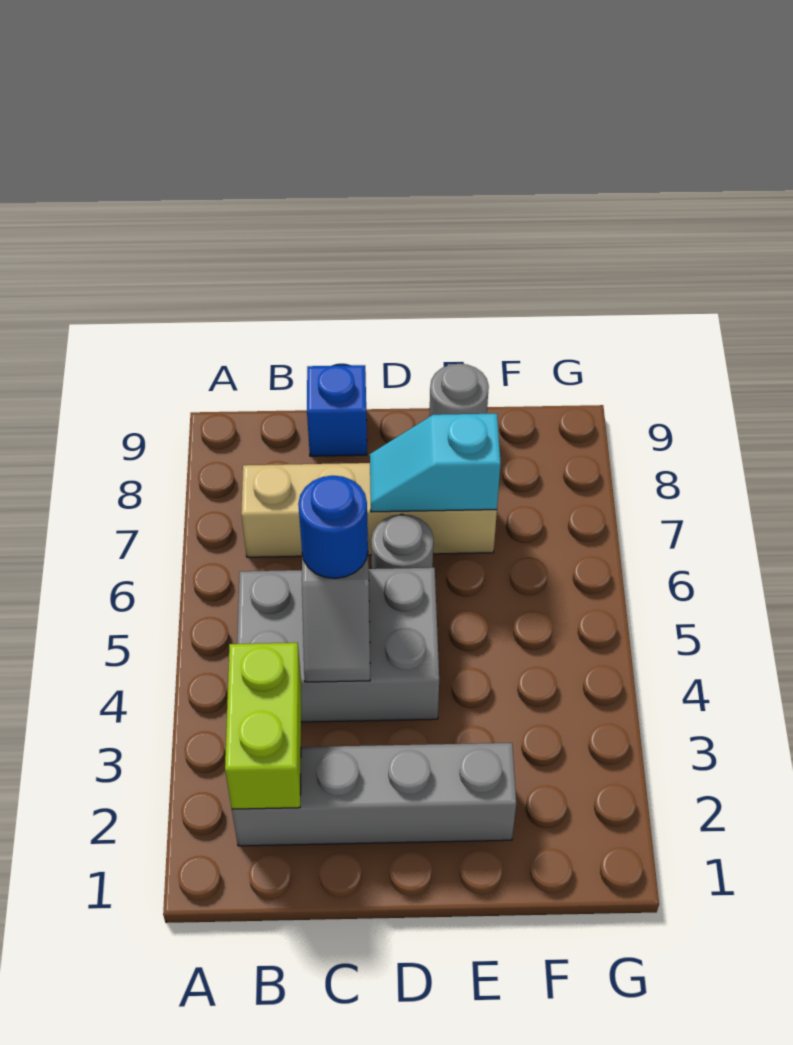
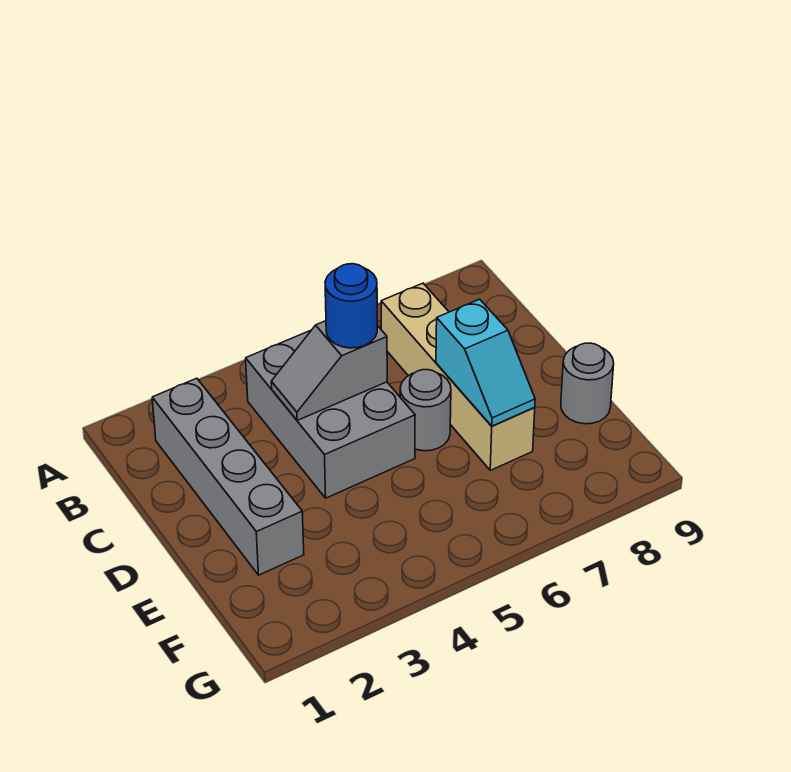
lime 1x2 brick [225,643,301,809] -> none
blue 1x1 brick [307,365,367,456] -> none
cyan 1x2 slope [370,414,501,512] -> cyan 1x2 slope turned to [436,299,535,426]

